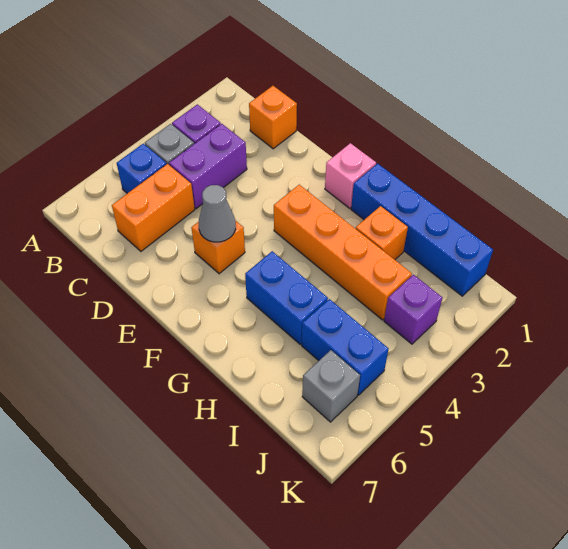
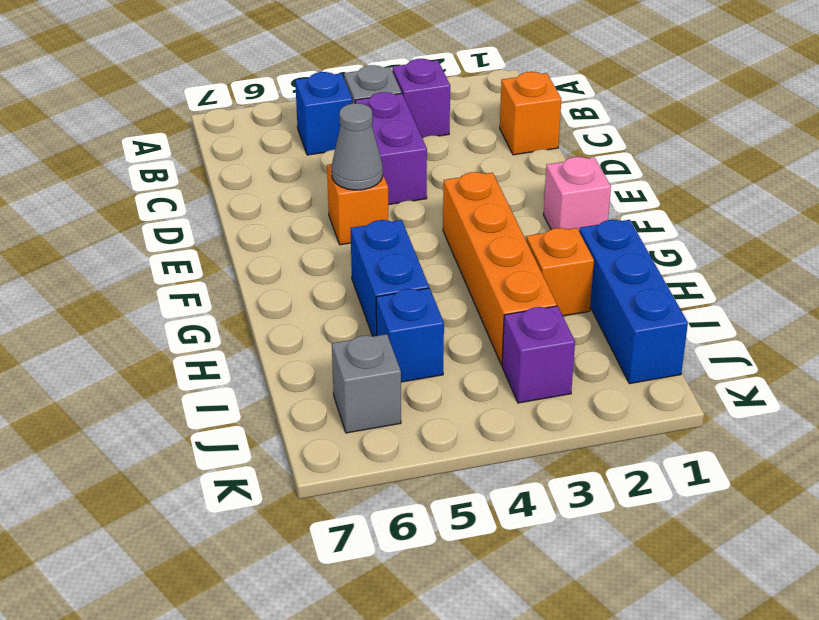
purple 1x2 brick [169,124,247,209] -> purple 1x2 brick turned to [355,92,427,205]
orange 1x2 brick [112,164,195,251] -> none
blue 1x4 brick [351,164,493,296] -> blue 1x3 brick [579,220,688,384]
blue 1x2 brick [302,299,389,395] -> blue 1x1 brick [376,288,444,382]

